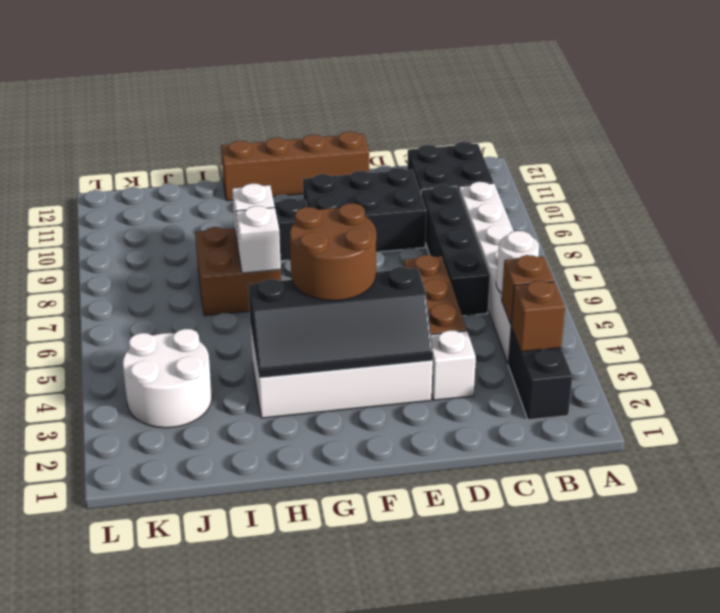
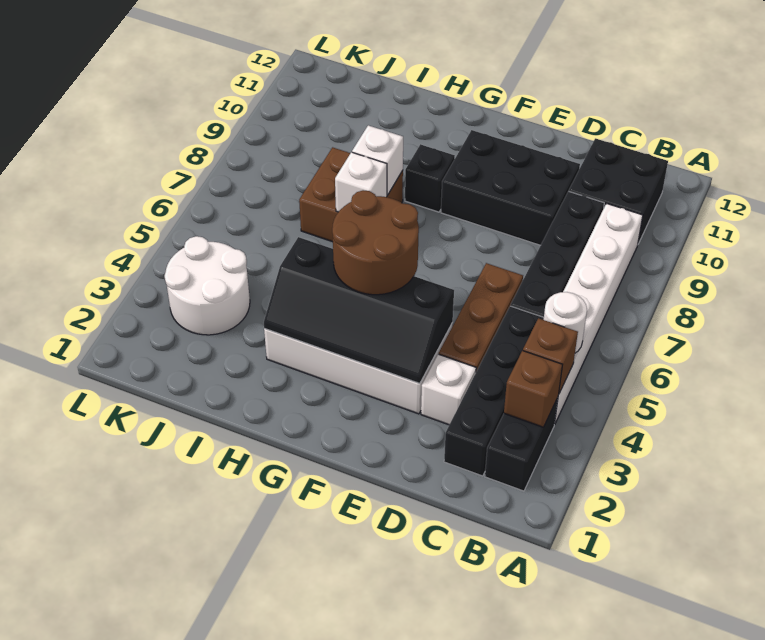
none -> black 1x4 brick [444,306,544,476]
brown 1x4 brick [221,132,369,201] -> none

